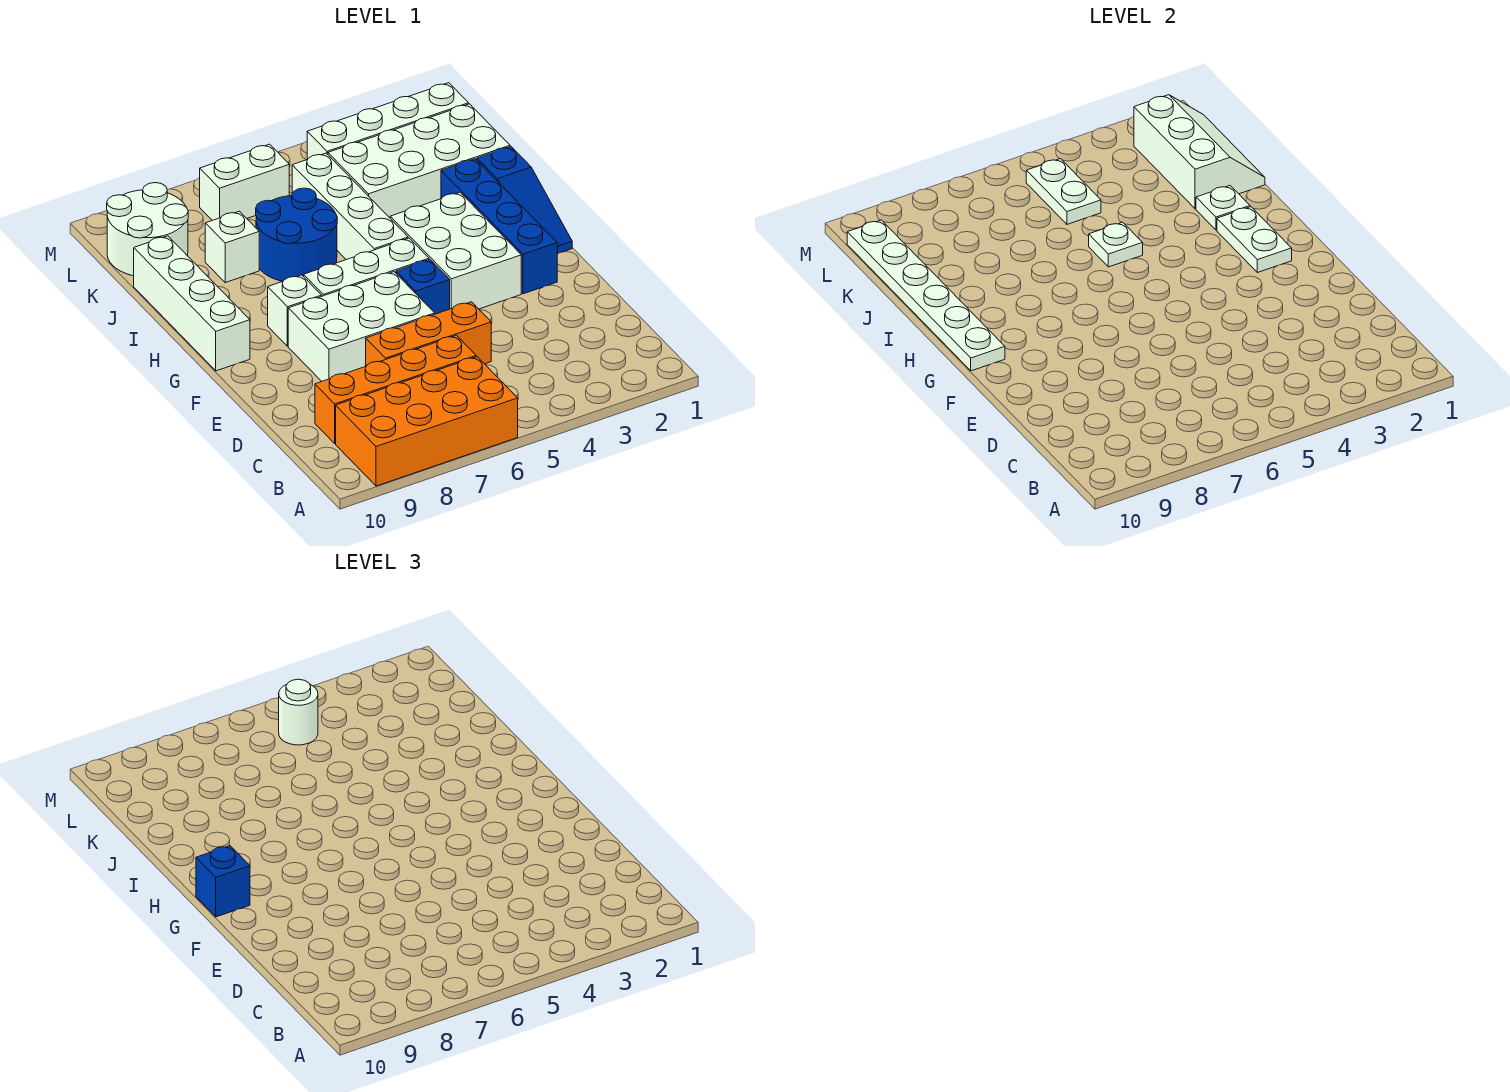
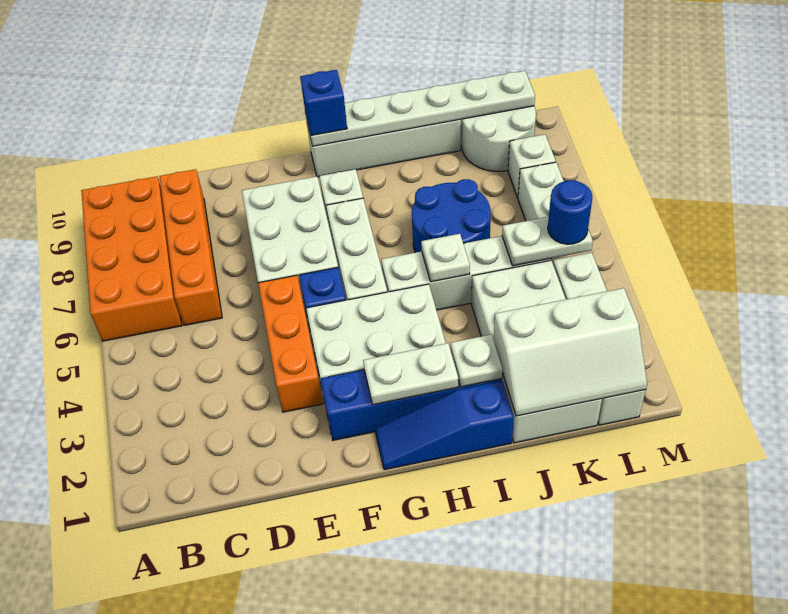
orange 1x3 brick [366,302,491,366] -> orange 1x3 brick moved to [258,275,323,412]
white 1x1 brick [205,211,259,283] -> white 1x1 brick moved to [508,134,556,198]
white 1x1 round brick [279,679,318,745] -> blue 1x1 round brick [548,180,592,244]

